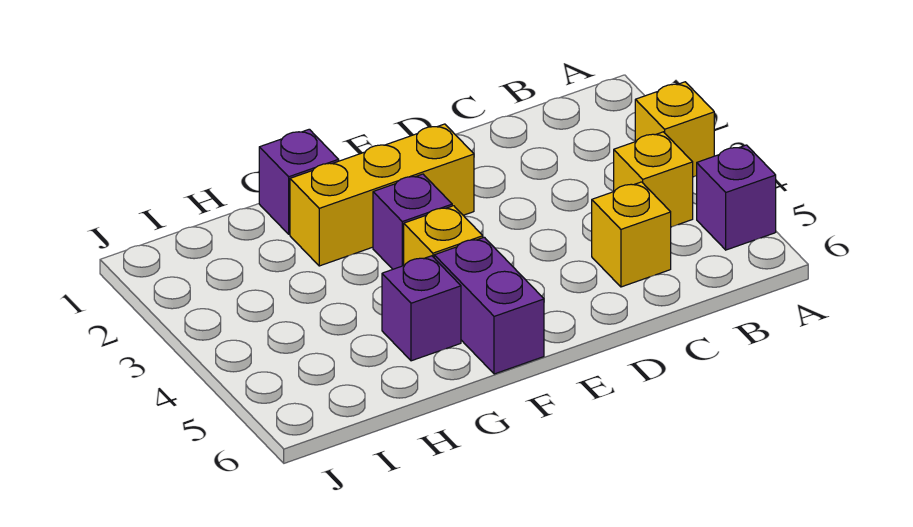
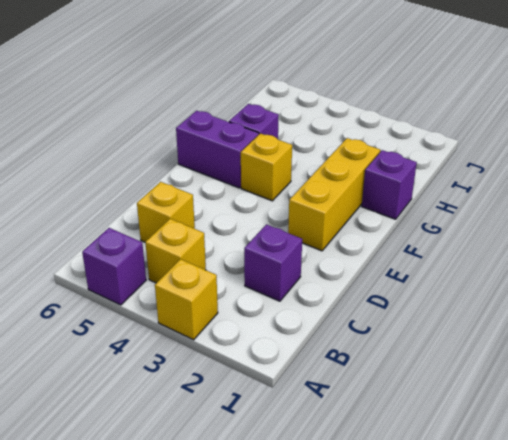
purple 1x1 brick [373,174,452,269] -> purple 1x1 brick moved to [244,224,302,301]

